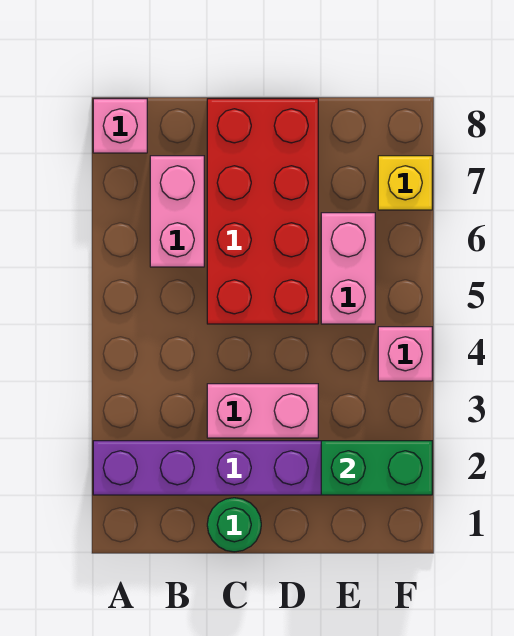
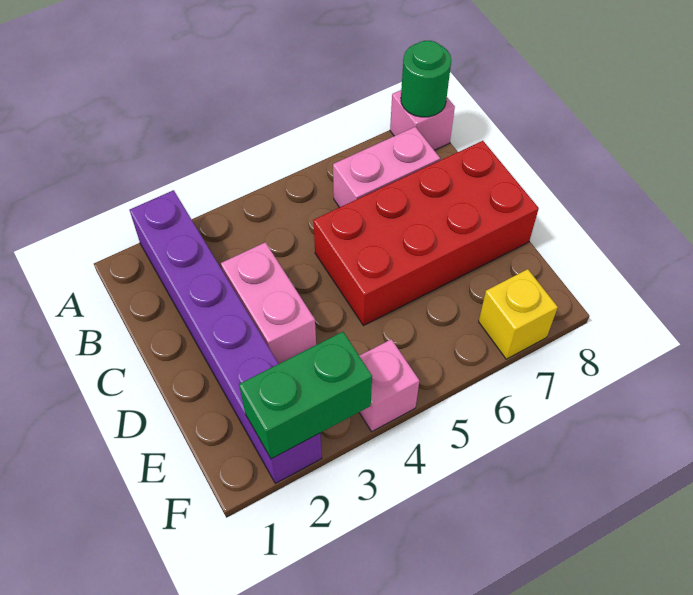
green 1x1 round brick [207,498,261,552] -> green 1x1 round brick moved to [401,41,451,117]
green 1x2 brick [321,441,432,495] -> green 1x2 brick turned to [239,332,372,459]
pink 1x2 brick [321,213,375,324] -> none

